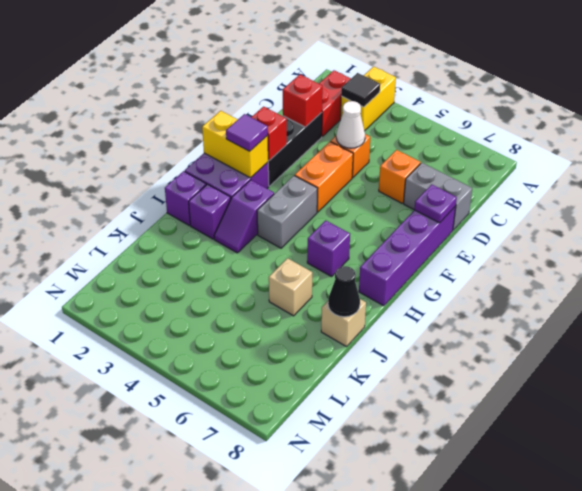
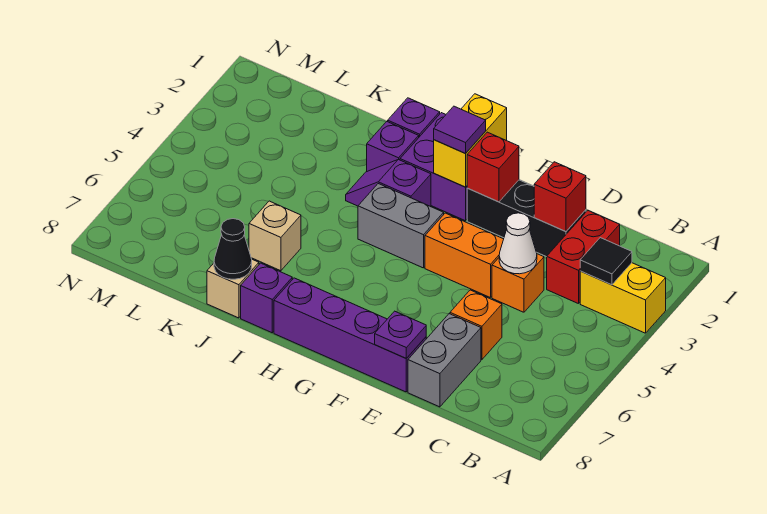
red 1x2 brick [319,70,351,136] -> red 1x2 brick turned to [547,210,620,304]
purple 1x1 brick [307,220,350,277] -> purple 1x1 brick moved to [241,263,292,333]

